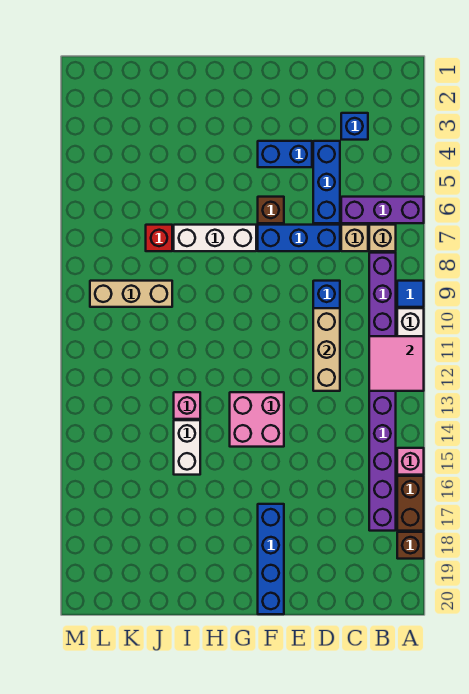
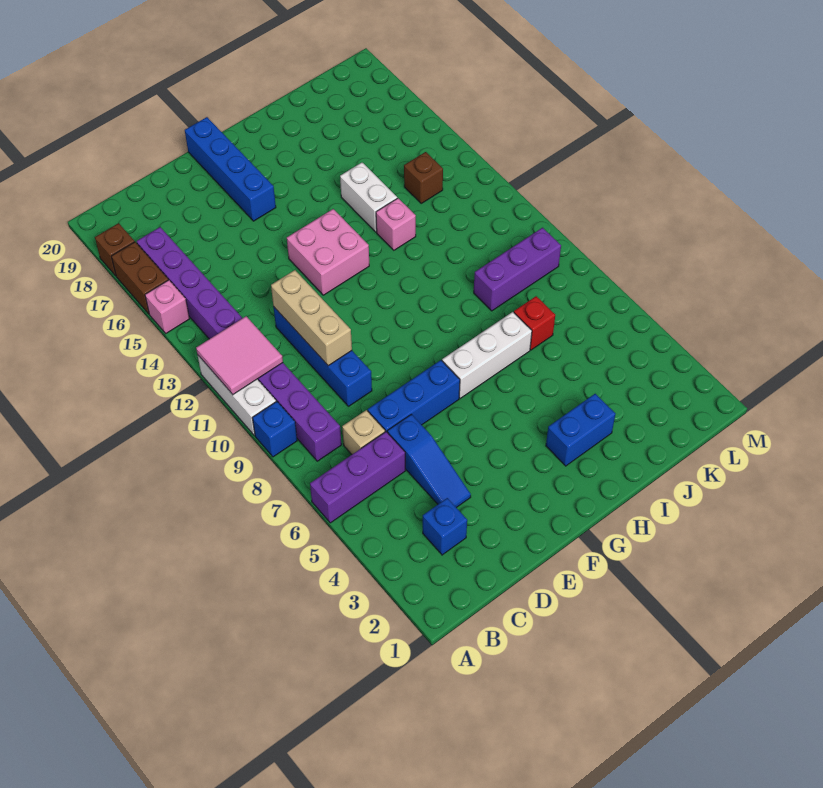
blue 1x1 tile [397,281,424,307] -> blue 1x1 brick [252,401,297,457]
tan 1x1 brick [369,225,396,251] -> none
blue 1x3 brick [313,141,340,223] -> blue 1x3 slope [387,414,471,508]
blue 1x2 brick [258,141,312,167] -> blue 1x2 brick moved to [546,394,616,466]
brown 1x1 brick [258,197,284,223] -> brown 1x1 brick moved to [404,152,443,203]
tan 1x3 brick [90,281,172,307] -> purple 1x3 brick [474,228,561,311]

